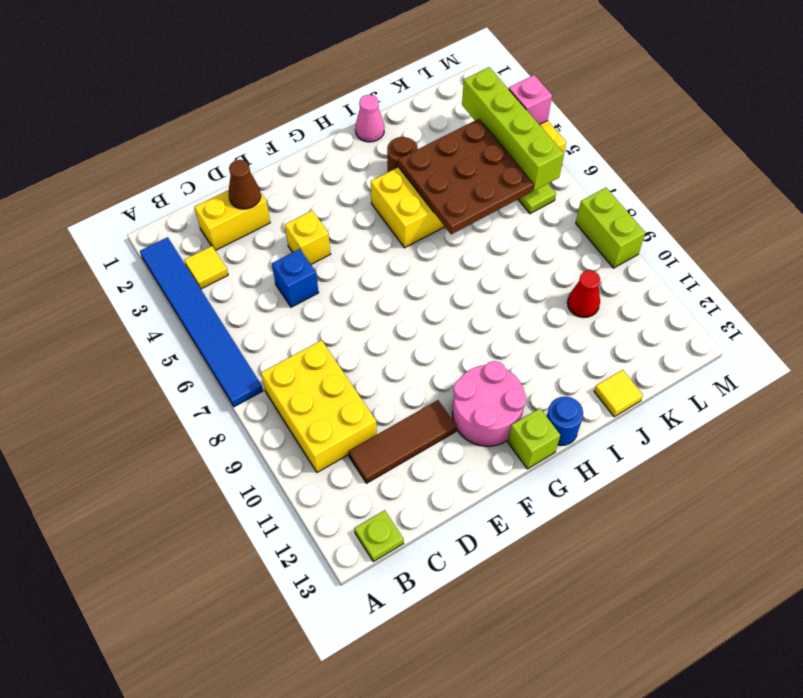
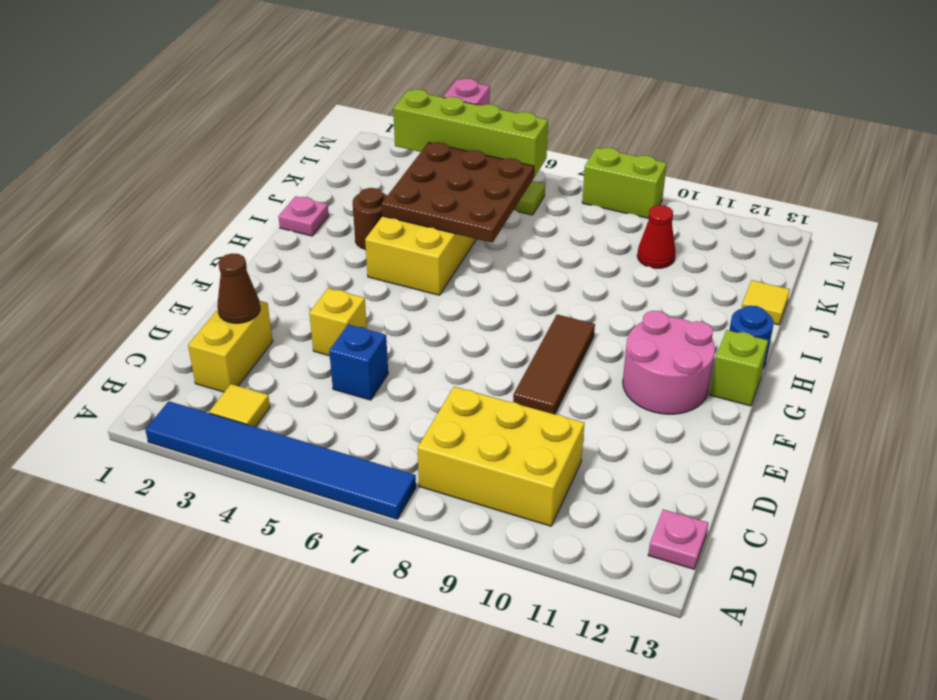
lime 1x1 plate [354,510,404,562] -> pink 1x1 plate [648,509,708,569]
brown 1x3 tile [348,400,457,483] -> brown 1x3 tile moved to [513,315,595,414]
pink 1x1 cone [355,95,384,142] -> pink 1x1 plate [278,196,329,236]

